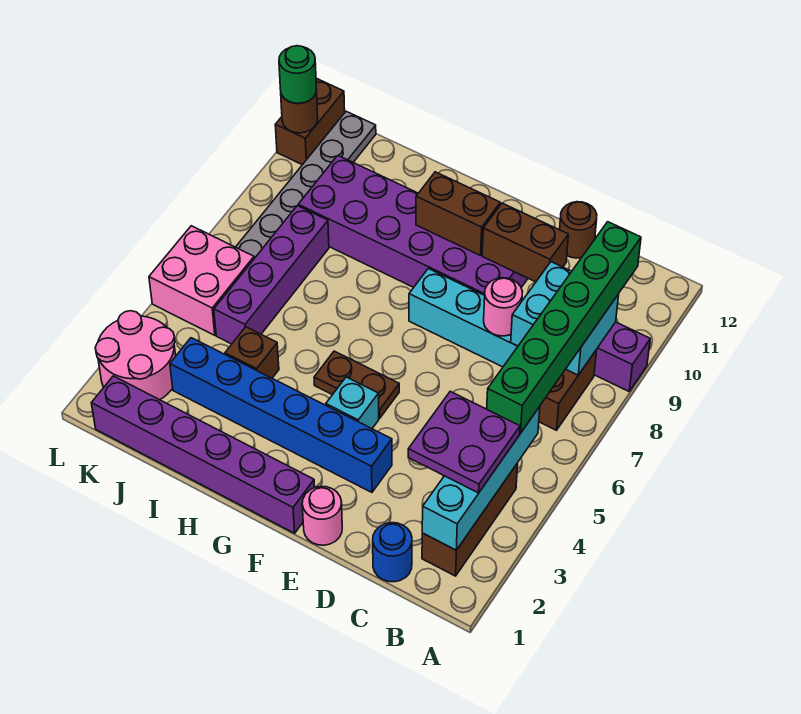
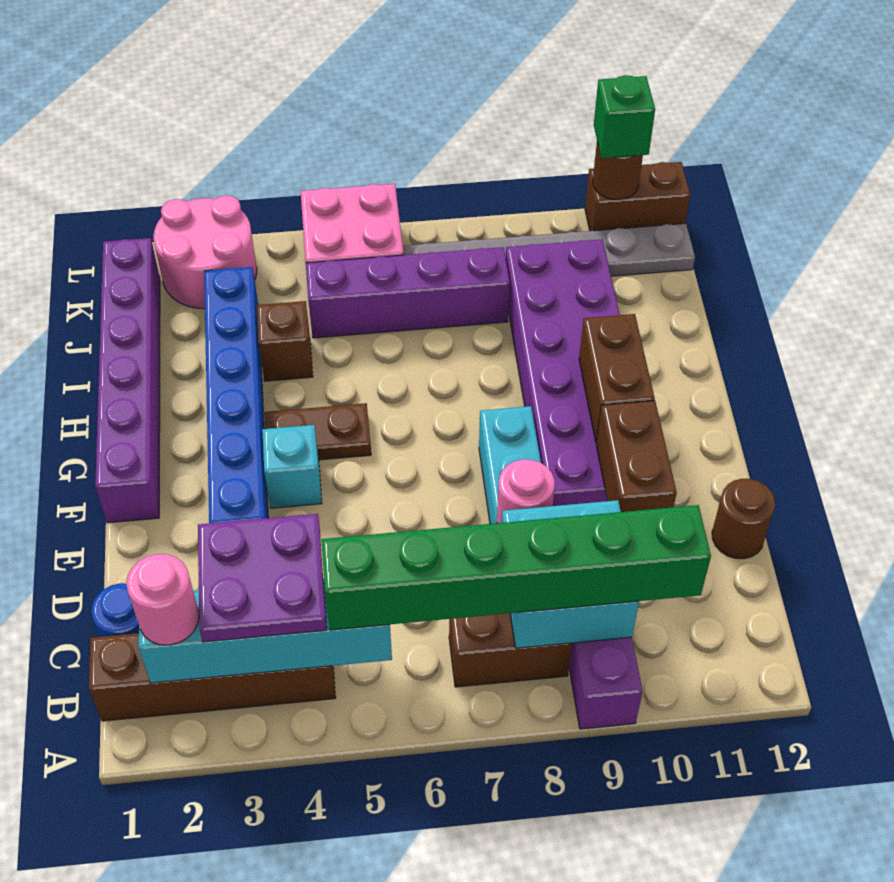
brown 1x3 brick [422,463,518,576] -> brown 1x4 brick [89,633,336,721]
pink 1x1 round brick [302,486,342,545] -> pink 1x1 round brick moved to [126,554,199,645]
brown 1x2 plate [314,351,399,418] -> brown 1x2 plate turned to [265,403,371,460]
green 1x1 round brick [279,46,316,103] -> green 1x1 brick [594,75,655,158]

